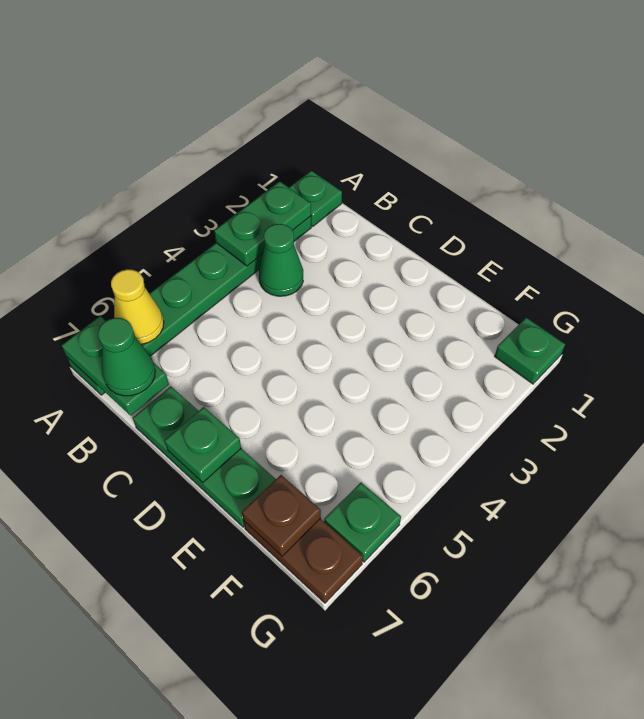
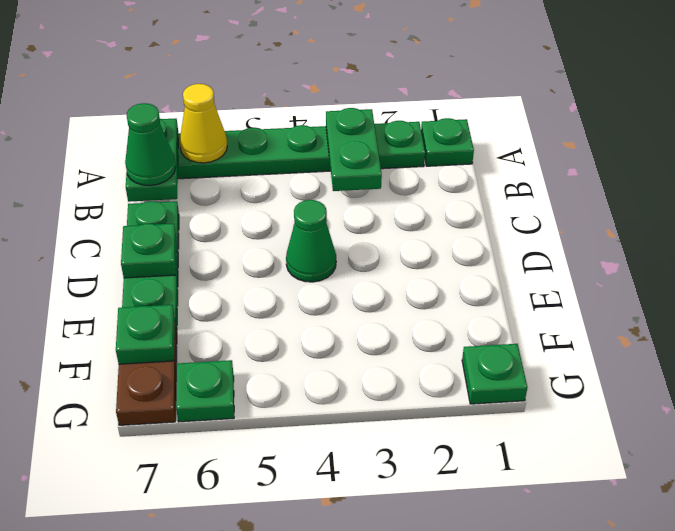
green 1x2 plate [214,181,311,266] -> green 1x2 plate turned to [326,108,382,191]
green 1x1 cone [259,224,303,296] -> green 1x1 cone moved to [286,200,336,282]
brown 1x1 plate [242,475,321,556] -> green 1x1 plate [116,305,175,364]

